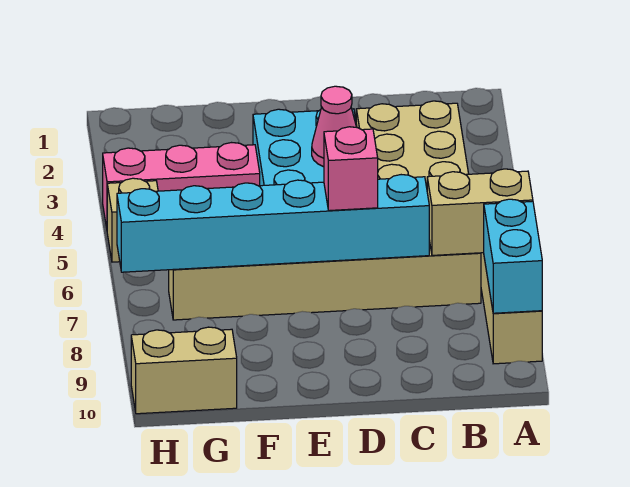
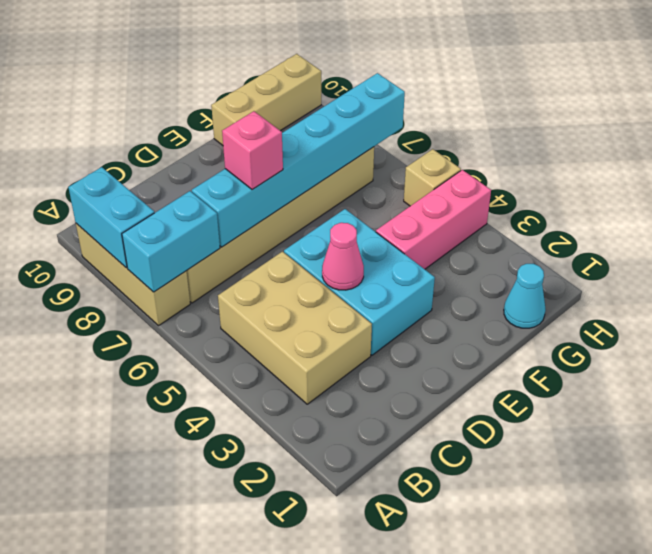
tan 1x2 brick [427,169,533,255] -> cyan 1x2 brick [122,191,220,292]
none -> cyan 1x1 cone [504,264,546,328]
tan 1x2 brick [131,327,237,414] -> tan 1x3 brick [211,54,321,145]

